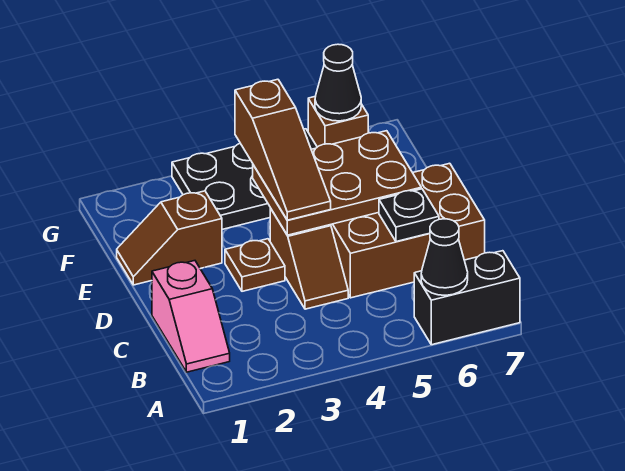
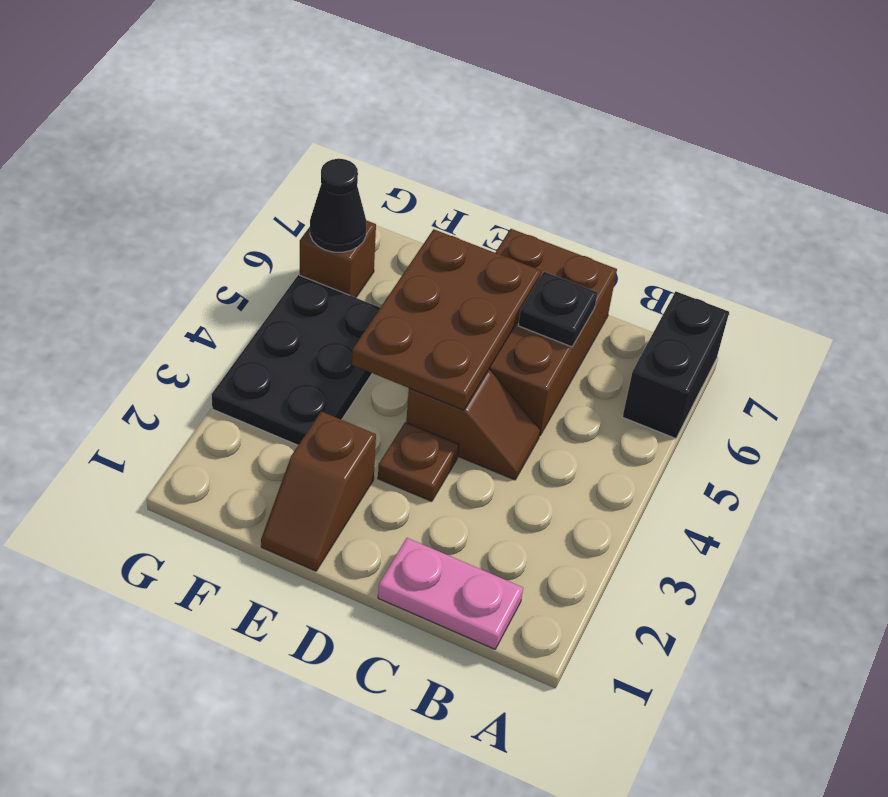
black 1x1 cone [421,219,468,295] -> none
pink 1x2 slope [152,261,230,372] -> pink 1x2 plate [378,538,523,649]
brown 1x3 slope [235,79,331,220] -> none

